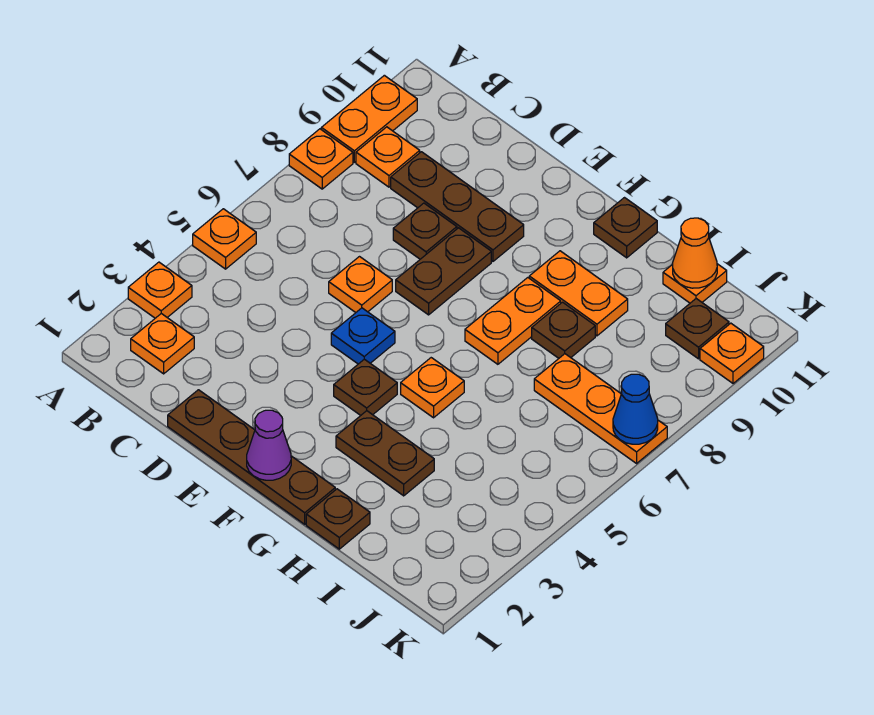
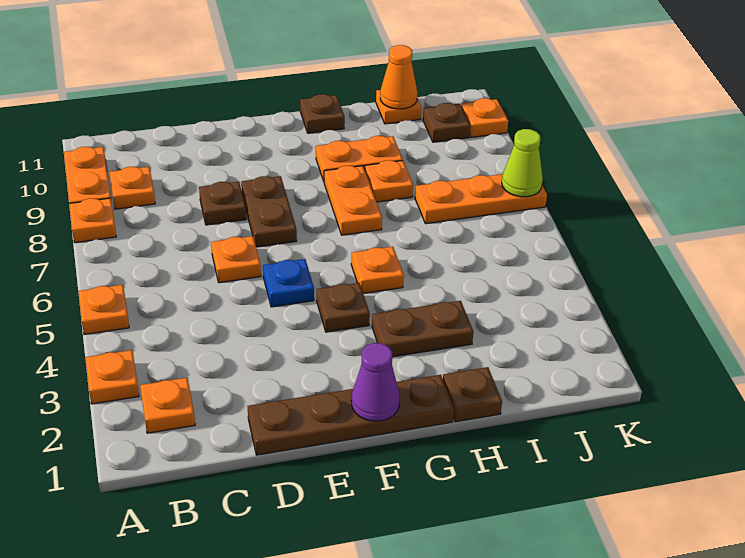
brown 1x3 plate [391,152,524,261] -> none
brown 1x1 plate [532,302,595,358] -> orange 1x1 plate [365,160,413,202]
blue 1x1 cone [613,374,658,444] -> lime 1x1 cone [502,129,543,197]

